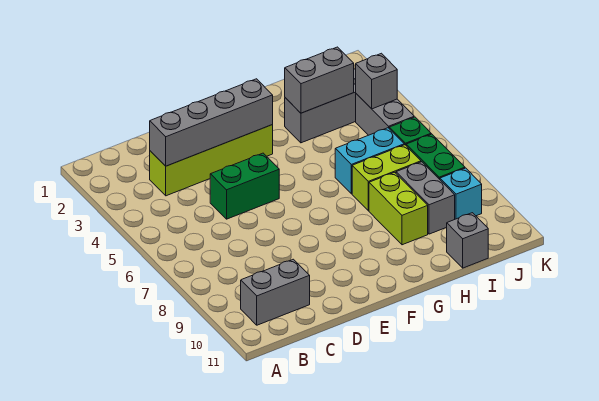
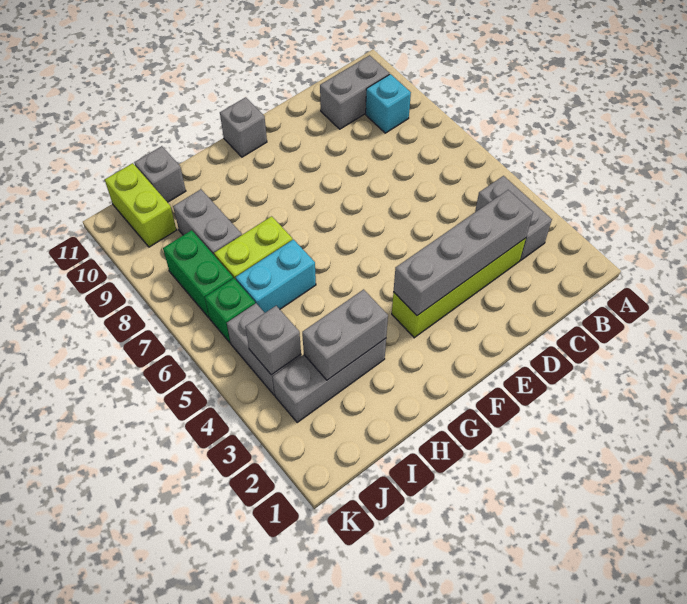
none -> grey 1x2 brick [475,176,552,260]
green 1x2 brick [210,153,279,219] -> none
none -> grey 1x1 brick [220,97,267,157]
lime 1x2 brick [369,172,428,245] -> lime 1x2 brick moved to [105,163,176,247]
cyan 1x1 brick [440,168,482,219] -> cyan 1x1 brick moved to [366,74,411,133]

